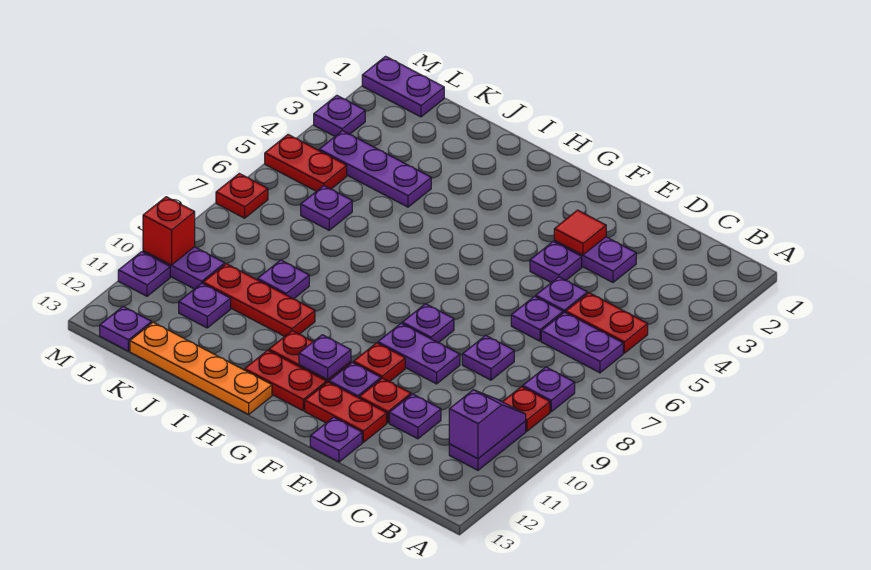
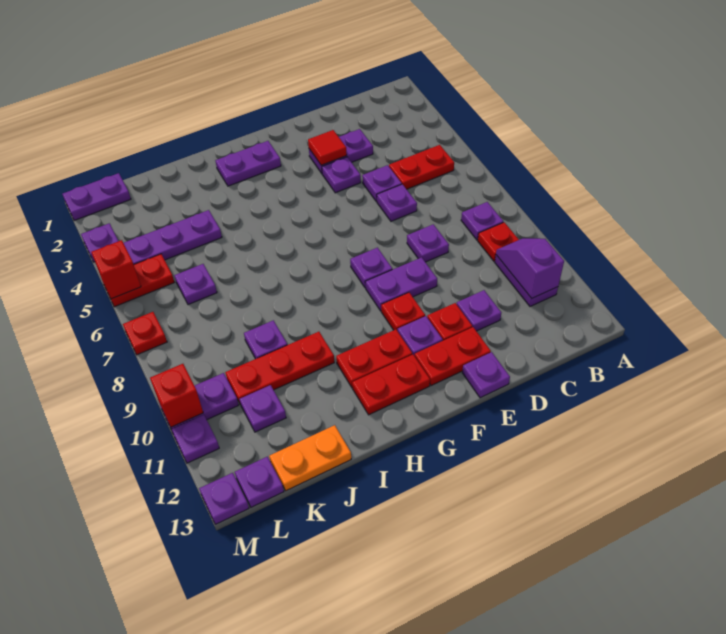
purple 1x2 plate [541,312,623,373] -> purple 1x2 plate moved to [215,141,281,186]
purple 1x1 plate [299,335,351,380] -> purple 1x1 plate moved to [199,473,249,524]
orange 1x4 plate [130,322,272,414] -> orange 1x2 plate [269,425,351,491]
none -> red 1x1 brick [91,240,141,299]

